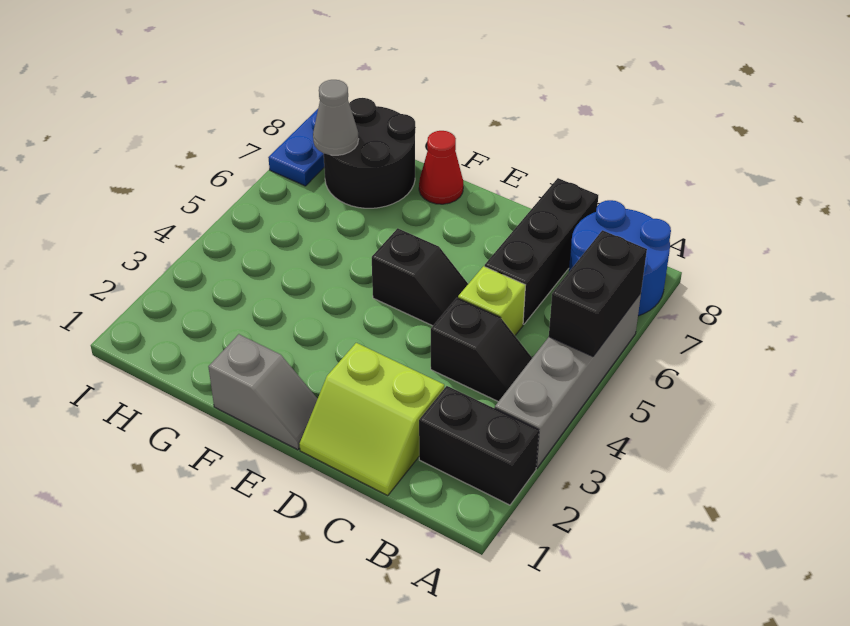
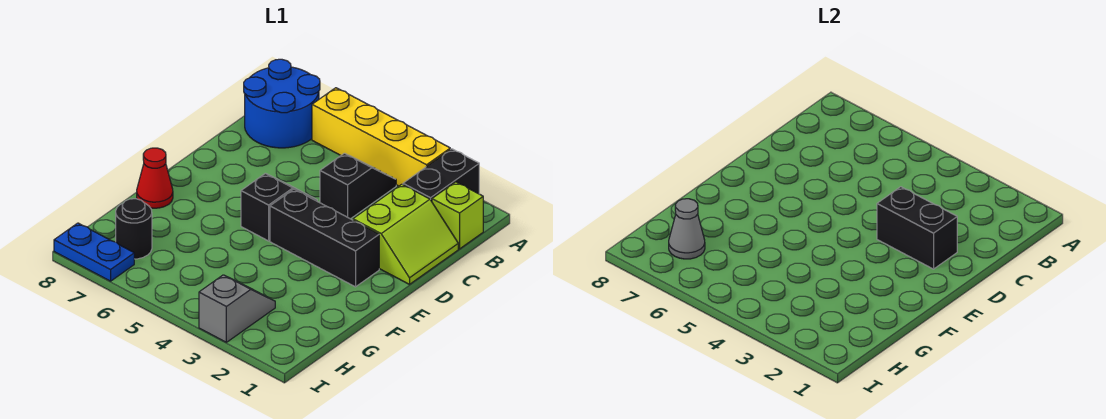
grey 1x4 brick [495,293,641,468] -> yellow 1x4 brick [312,88,450,186]
black 1x2 brick [549,230,647,356] -> black 1x2 brick moved to [877,187,957,269]
lime 1x1 brick [458,266,525,335] -> lime 1x1 brick moved to [432,182,483,249]
black 1x3 brick [485,178,598,324] -> black 1x3 brick moved to [270,189,379,287]
grey 1x2 slope [208,334,318,450] -> grey 1x2 slope moved to [199,275,275,342]
black 2x2 round brick [324,98,415,208] -> black 1x1 round brick [116,199,152,259]

